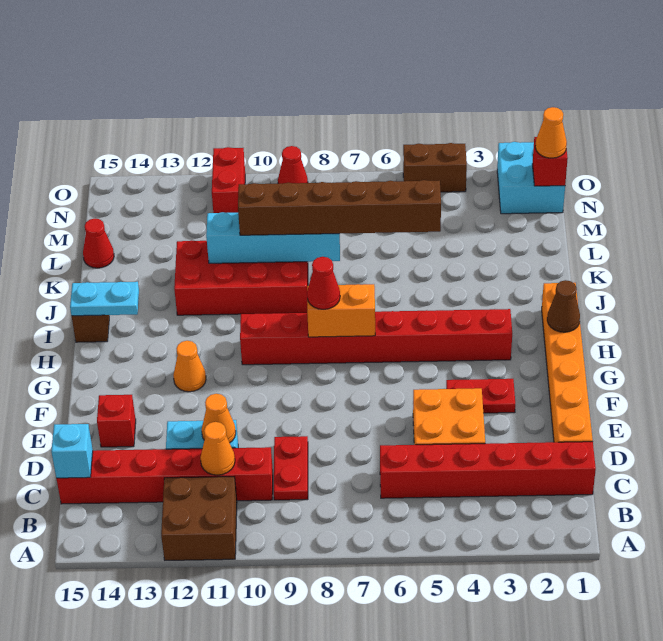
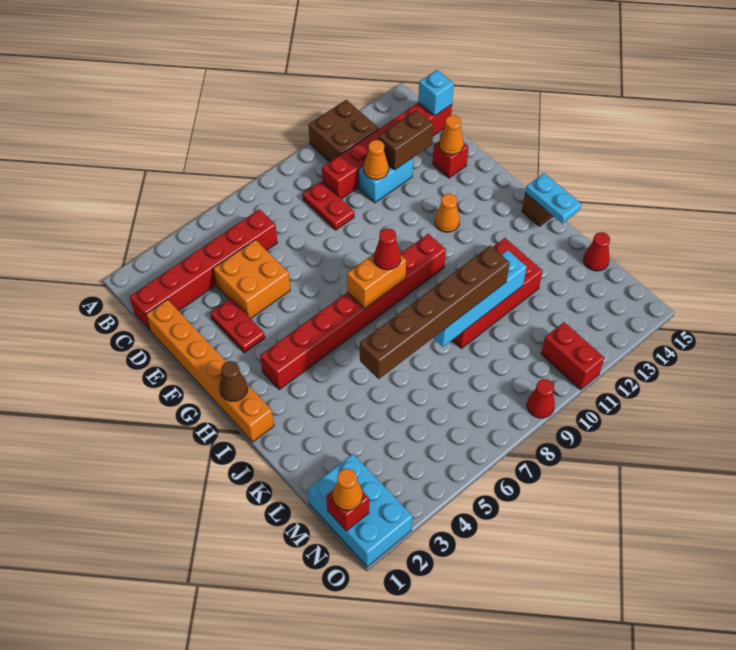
orange 1x1 cone [200,422,235,475] -> orange 1x1 cone moved to [439,115,464,155]
red 1x2 plate [446,379,515,413] -> red 1x2 plate turned to [210,299,265,353]
cyan 1x2 plate [70,282,139,316] -> cyan 1x2 plate turned to [525,173,581,223]
cyan 2x2 brick [497,142,565,214] -> cyan 2x3 brick [308,454,413,567]
brown 1x2 brick [403,143,467,192] -> brown 1x2 brick moved to [378,110,433,170]

